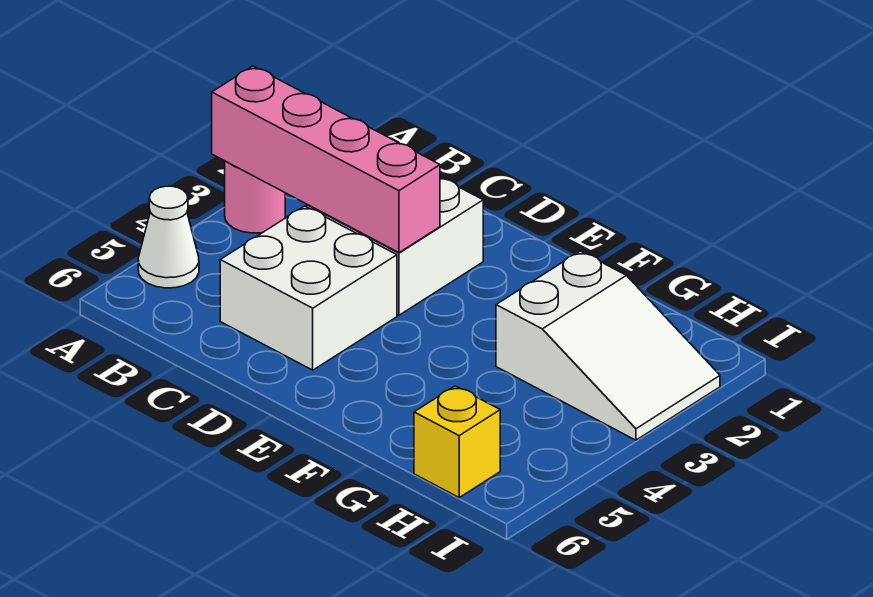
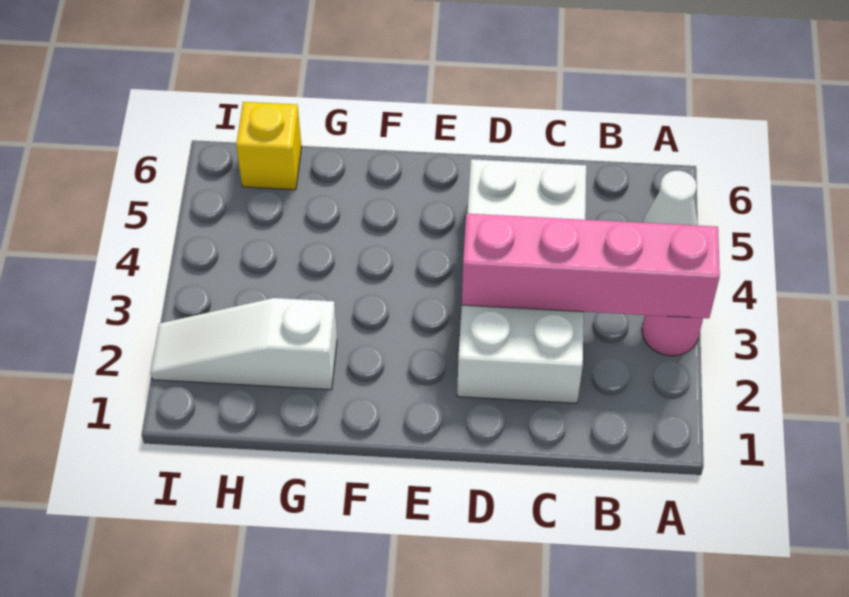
white 2x3 slope [496,251,720,440] -> white 1x3 slope [151,298,337,390]

